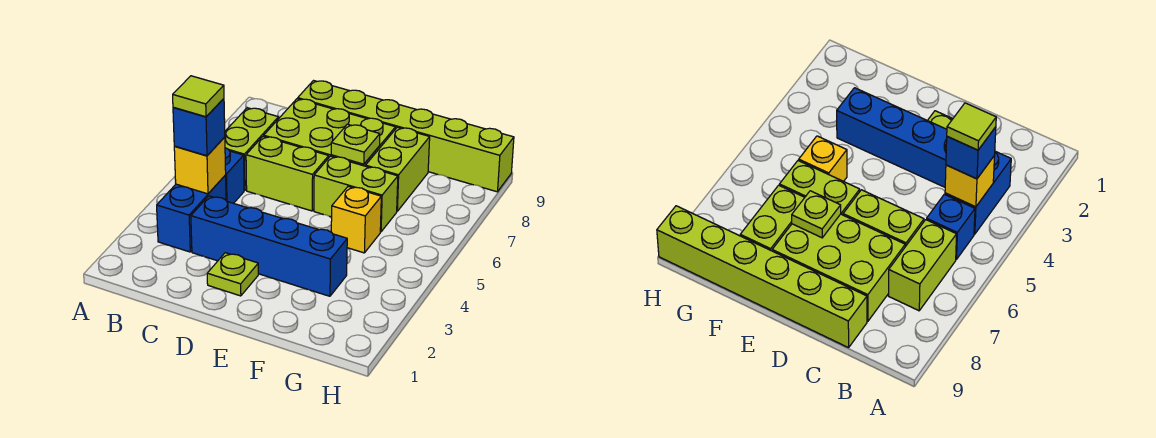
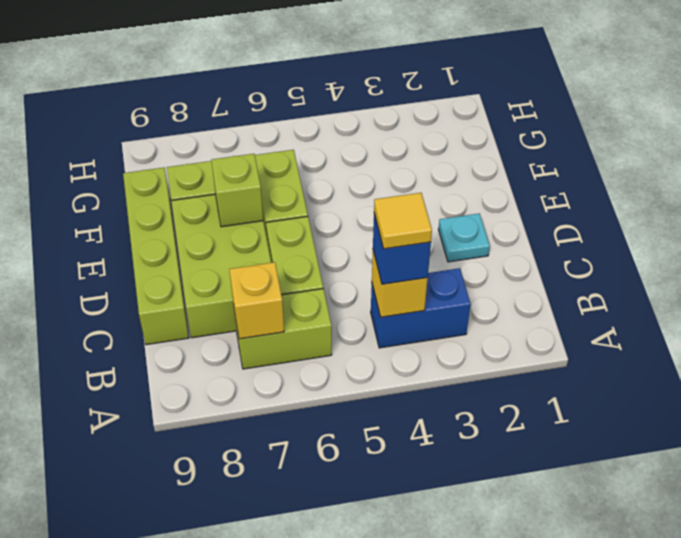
lime 1x1 tile [173,76,224,117] -> yellow 1x1 tile [374,193,432,249]
blue 1x1 brick [225,148,244,203] -> none
blue 1x4 brick [191,196,347,296] -> none
lime 1x6 brick [298,81,514,192] -> lime 1x4 brick [123,168,189,345]
lime 1x1 plate [207,253,258,296] -> cyan 1x1 plate [439,213,490,262]
lime 1x1 plate [331,124,380,164] -> lime 1x1 brick [211,154,263,227]
yellow 1x1 brick [331,186,381,253] -> yellow 1x1 brick moved to [229,262,284,339]

